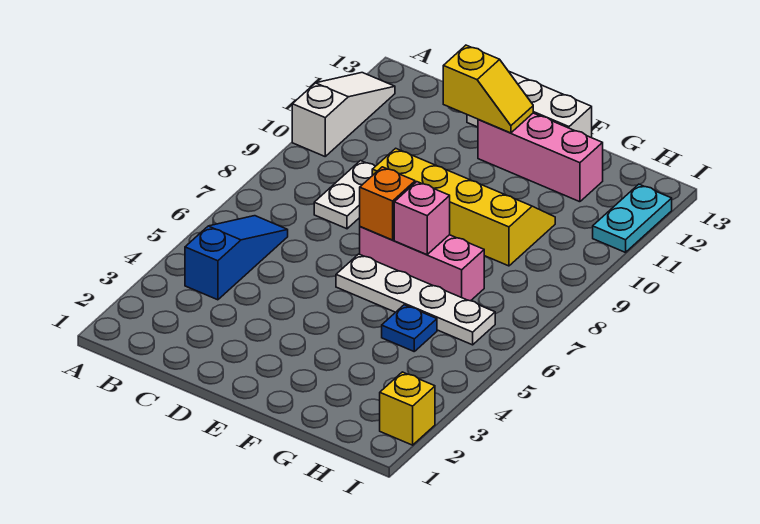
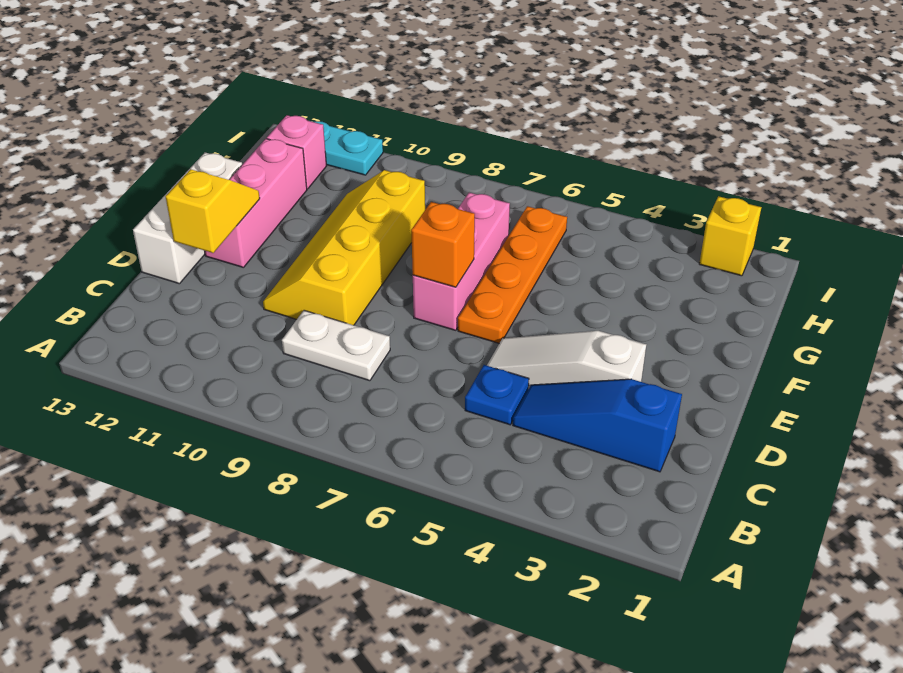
white 1x3 slope [292,73,395,156] -> white 1x3 slope moved to [487,331,646,389]
blue 1x3 slope [185,216,288,300] -> blue 1x3 slope moved to [513,379,682,472]
white 1x4 plate [336,254,495,345] -> orange 1x4 plate [458,206,567,343]
pink 1x1 brick [394,182,450,255] -> pink 1x1 brick moved to [267,115,326,189]
blue 1x1 plate [382,305,437,351] -> blue 1x1 plate moved to [465,365,529,425]

